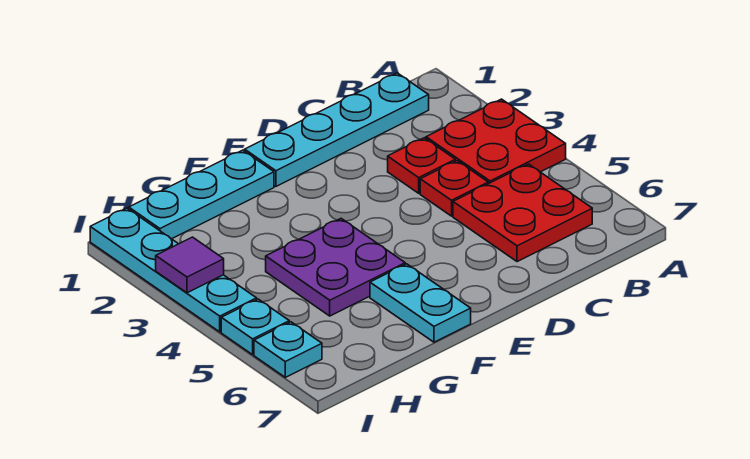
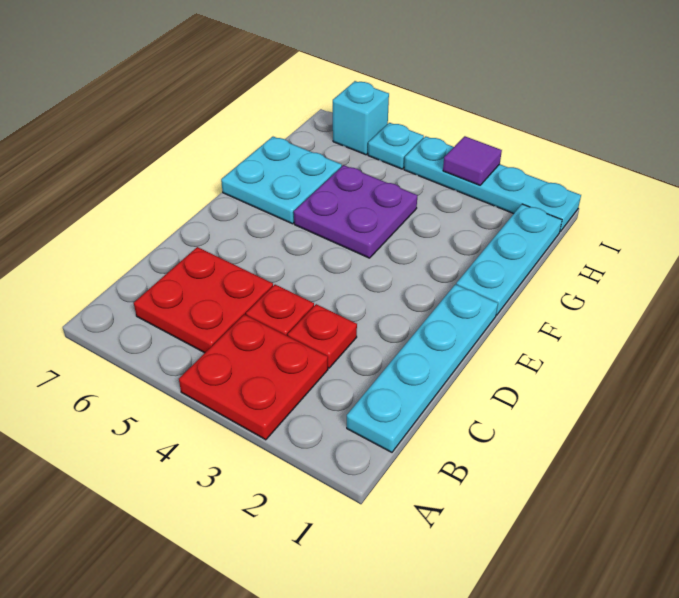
cyan 1x2 plate [370,264,471,342] -> cyan 2x2 plate [221,137,342,224]
cyan 1x1 plate [254,322,322,377] -> cyan 1x1 brick [333,81,389,155]

